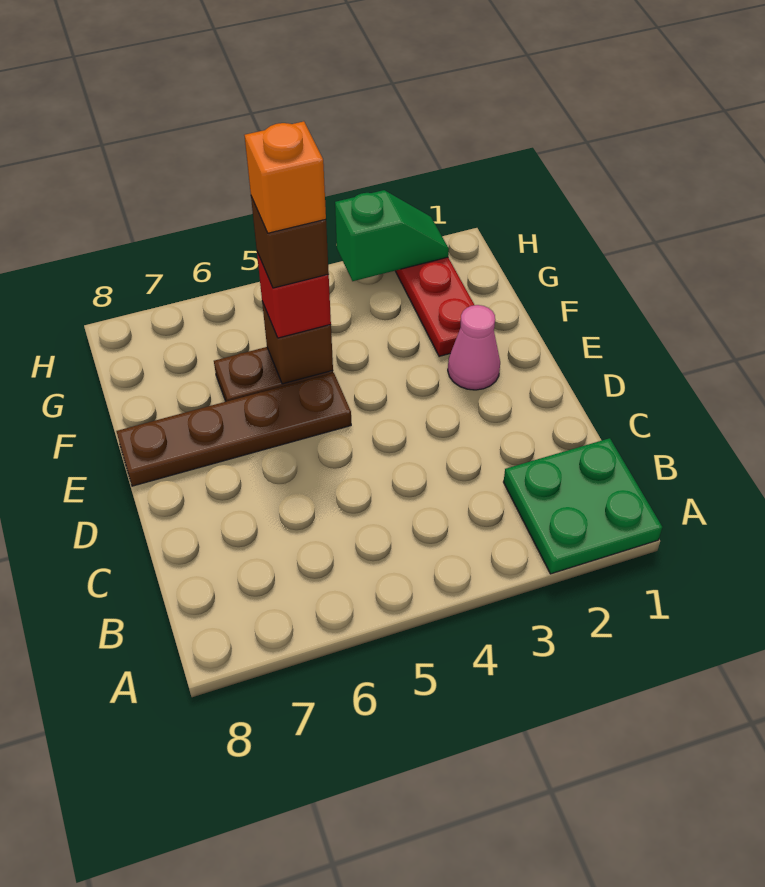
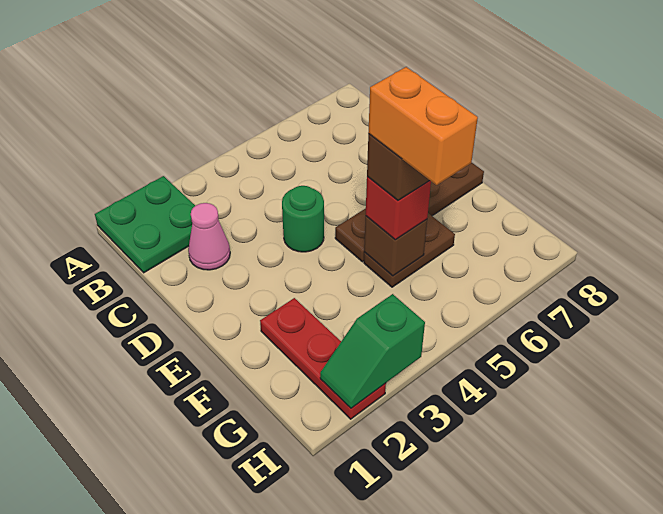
none -> green 1x1 round brick [282,186,324,252]
pink 1x1 cone [448,305,500,390] -> pink 1x1 cone moved to [188,203,230,270]
orange 1x1 brick [245,121,326,233] -> orange 1x2 brick [368,67,478,185]

